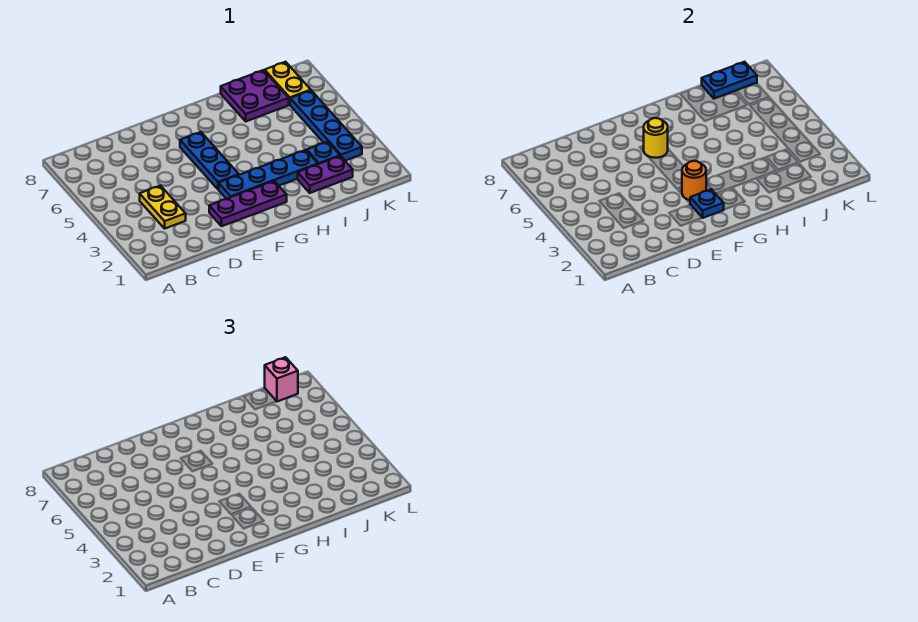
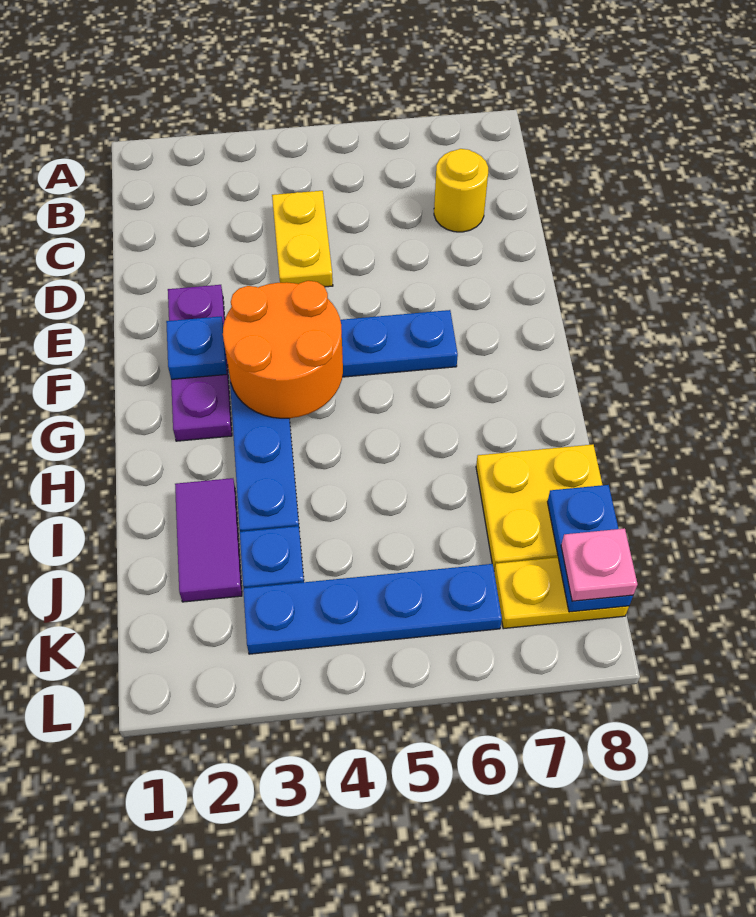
yellow 1x2 plate [140,186,186,228] -> yellow 1x2 plate turned to [272,191,333,287]
orange 1x1 round brick [682,161,706,200] -> orange 2x2 round brick [223,281,343,418]
yellow 1x1 round brick [644,118,668,158] -> yellow 1x1 round brick moved to [434,149,488,232]
purple 1x2 plate [298,156,353,193] -> purple 1x2 tile [175,478,242,602]
purple 2x2 plate [221,70,289,121] -> yellow 2x2 plate [476,444,602,571]
pink 1x1 brick [265,357,298,402] -> pink 1x1 plate [561,528,637,601]

